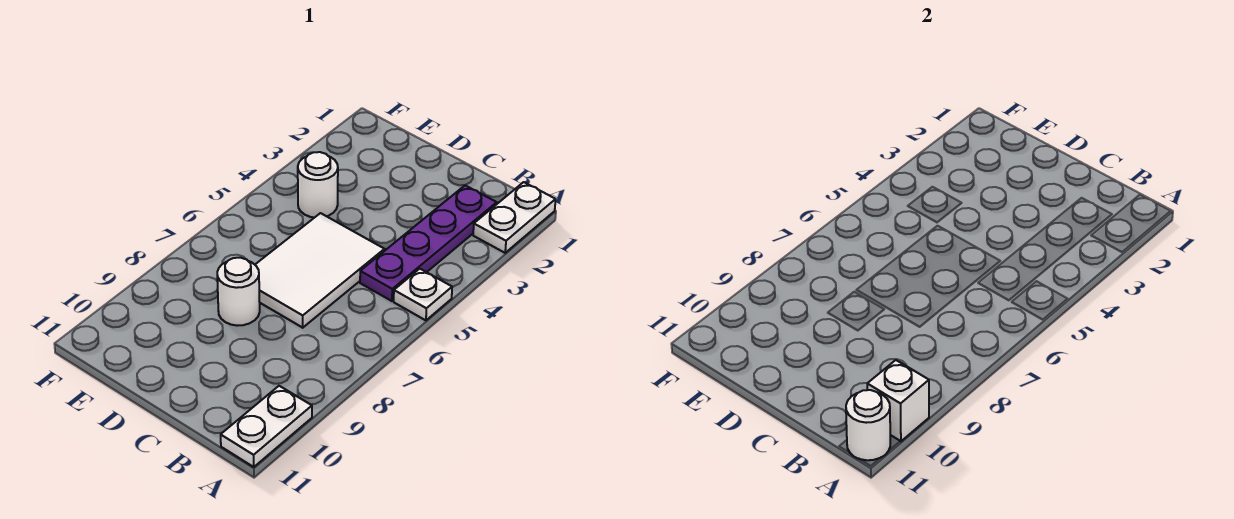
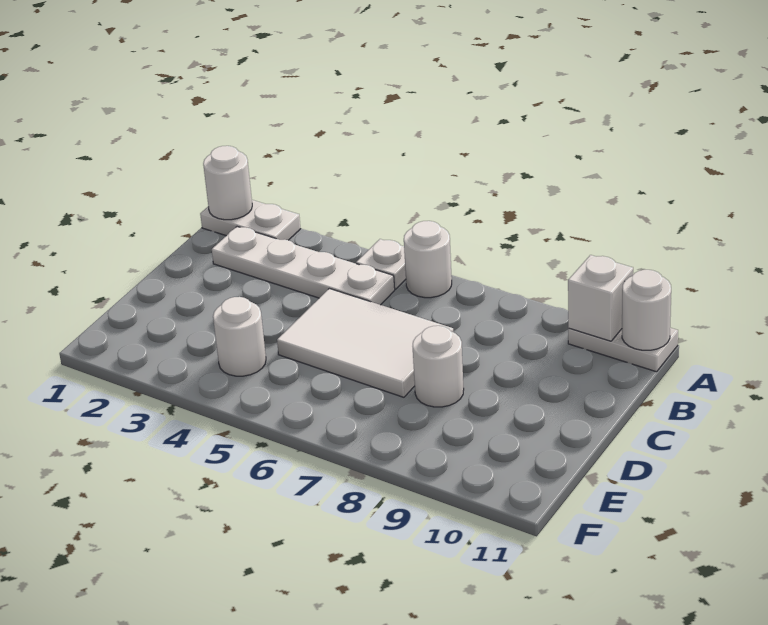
none -> white 1x1 round brick [203,146,252,220]
none -> white 1x1 round brick [404,221,452,298]
purple 1x4 plate [360,185,497,301] -> white 1x4 plate [212,227,395,305]

